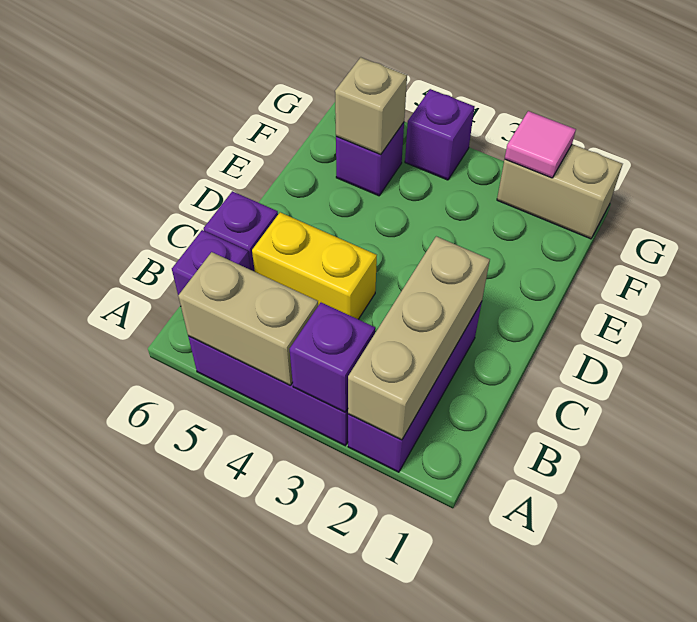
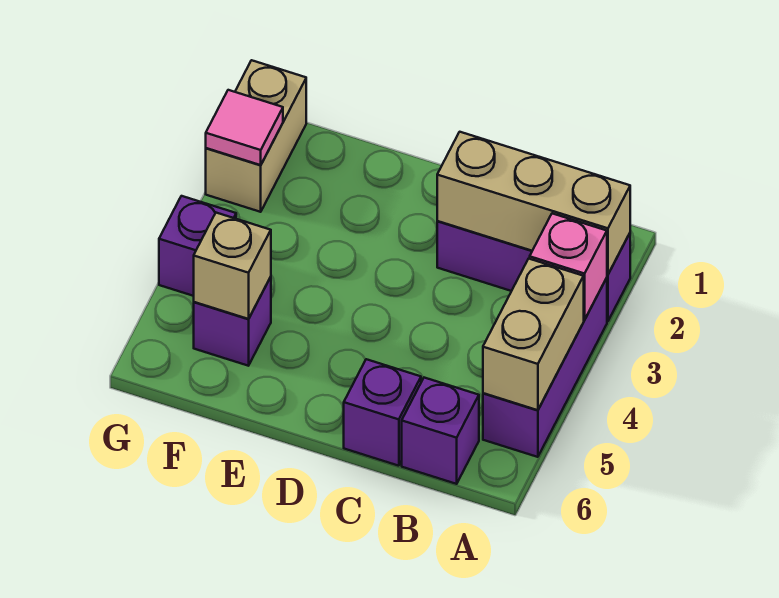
purple 1x1 brick [290,303,375,412] -> pink 1x1 brick [530,213,607,320]
yellow 1x2 brick [252,212,377,319] -> none

